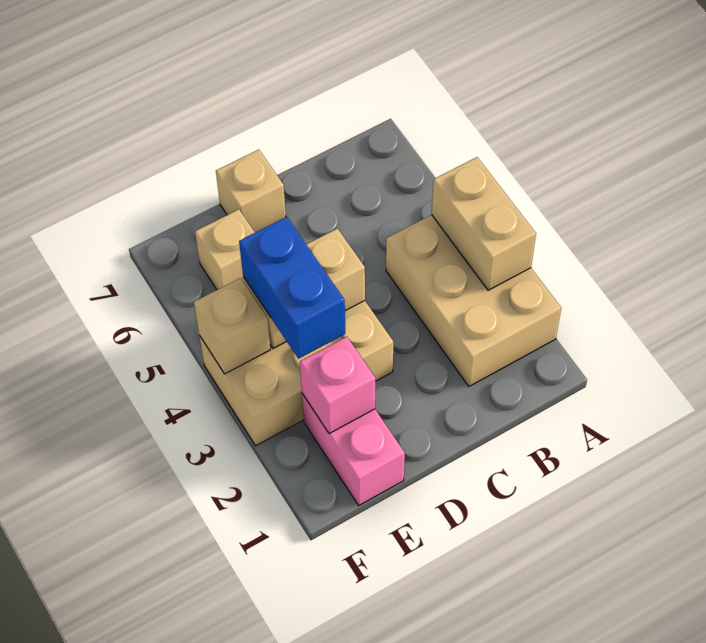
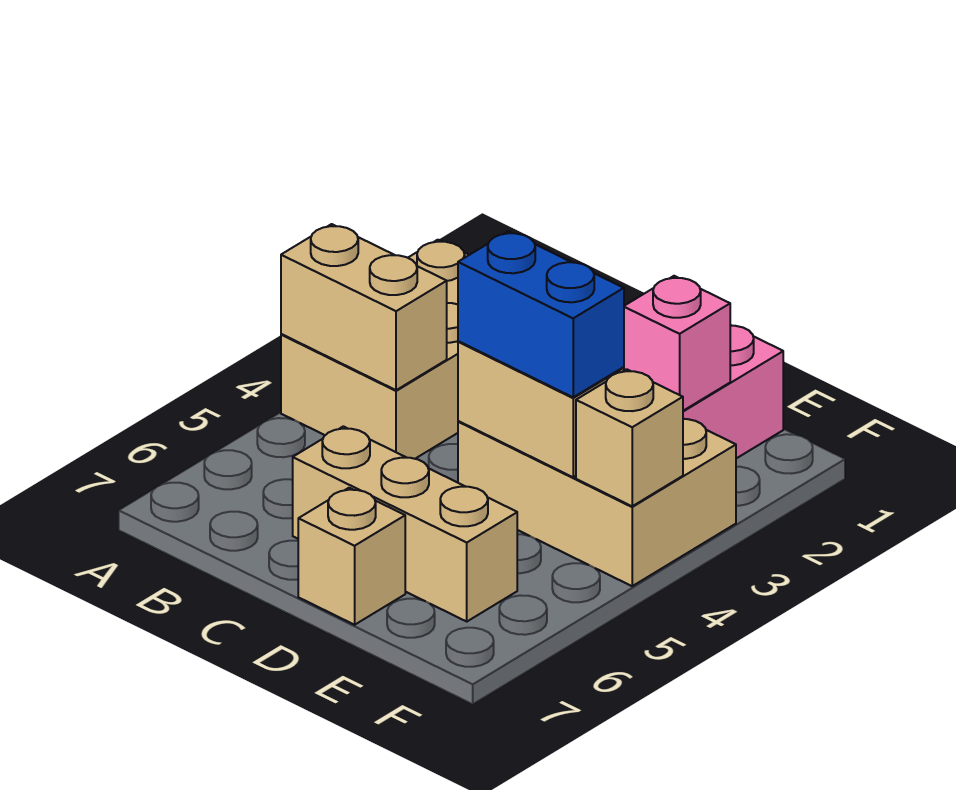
tan 1x2 brick [432,157,536,290] -> tan 1x2 brick turned to [281,224,447,390]
blue 1x2 brick [239,217,345,359] -> blue 1x2 brick turned to [458,231,624,397]
tan 1x1 brick [195,209,255,290] -> tan 1x3 brick [293,426,517,621]

